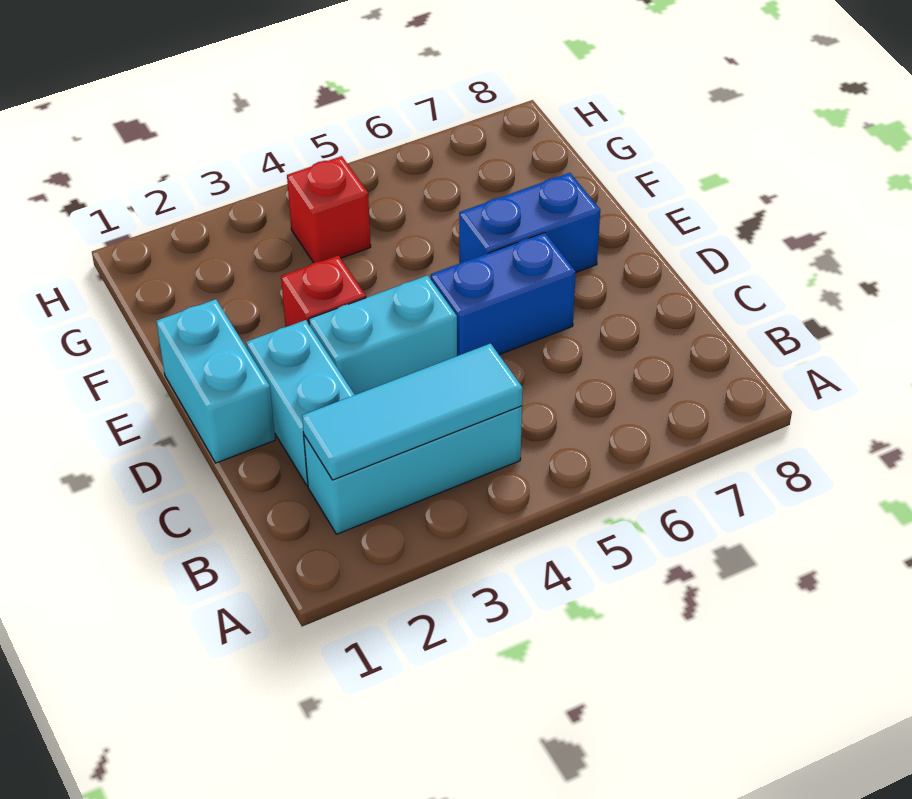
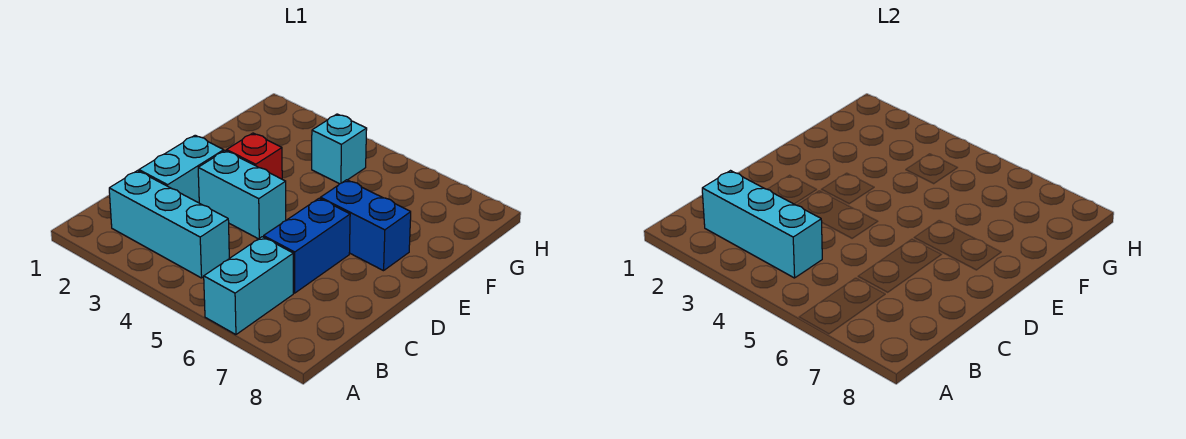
cyan 1x3 tile [302,344,523,480] -> cyan 1x3 brick [702,171,822,278]
cyan 1x2 brick [156,299,275,463] -> cyan 1x2 brick moved to [204,237,293,335]
blue 1x2 brick [430,233,576,356] -> blue 1x2 brick turned to [264,198,350,293]
red 1x1 brick [287,156,371,263] -> cyan 1x1 brick [312,114,367,184]

